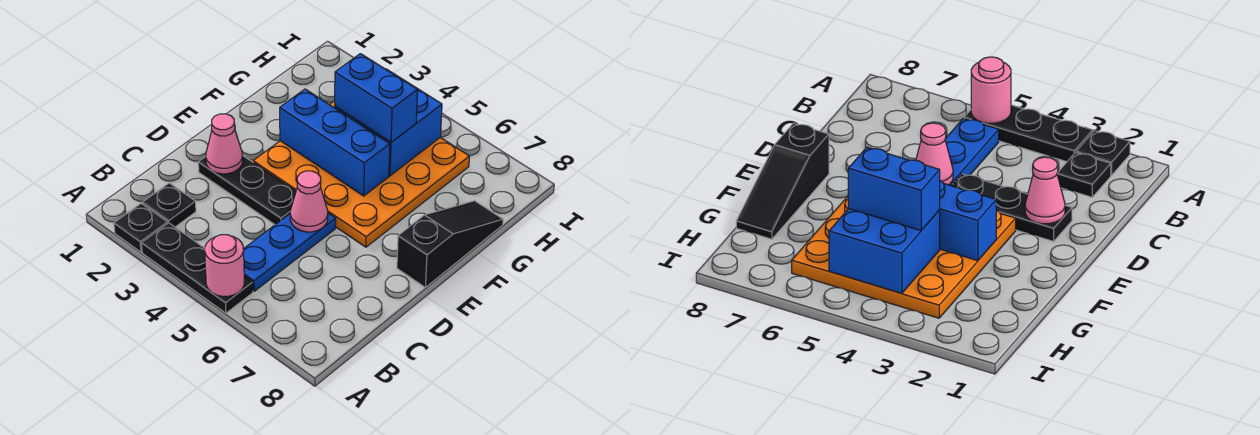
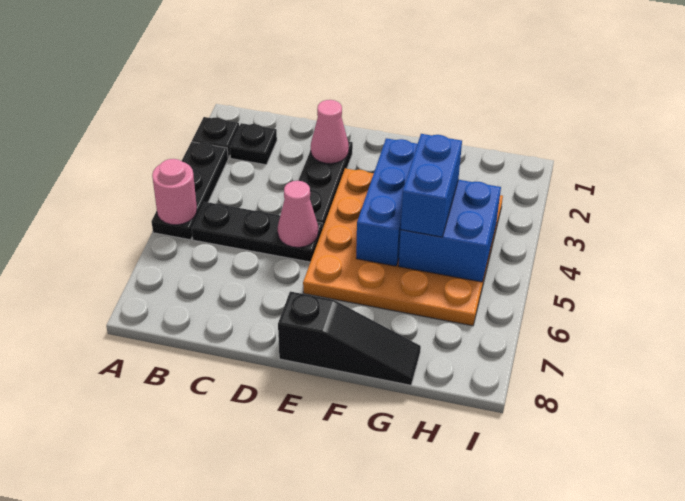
blue 1x3 plate [244,213,336,291] -> black 1x3 plate [192,202,323,262]

